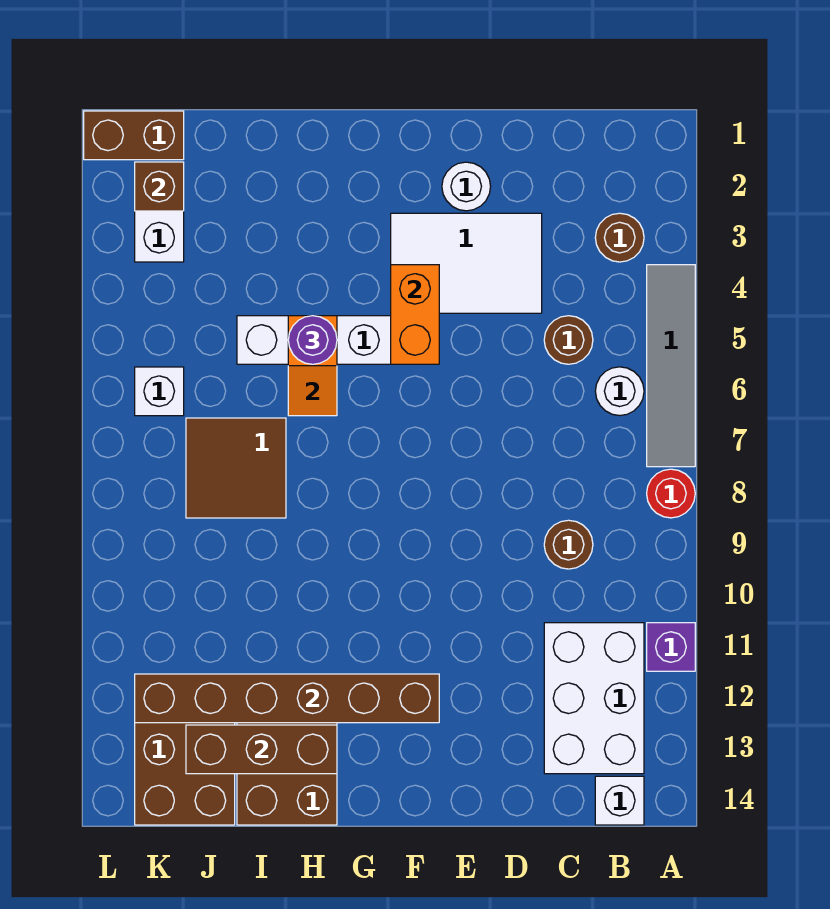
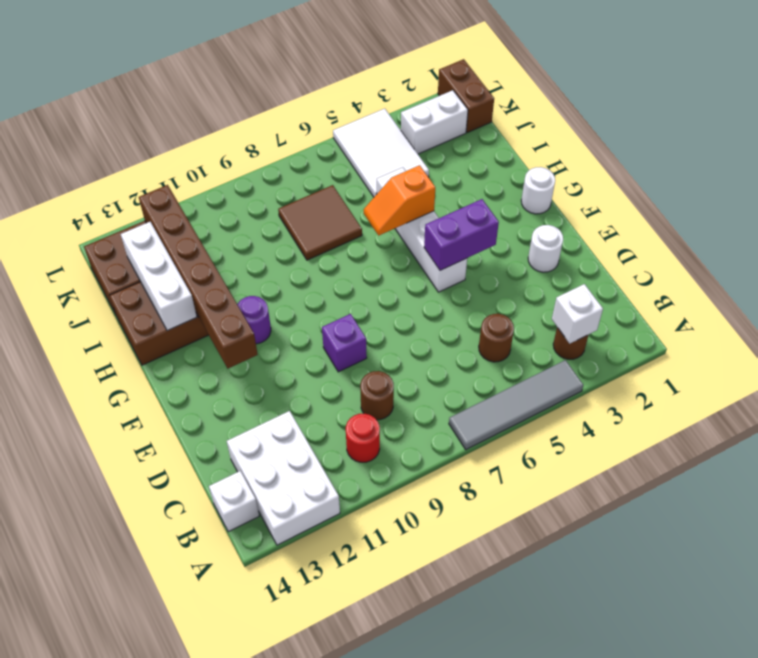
red 1x1 round brick [647,469,695,518] -> red 1x1 round brick moved to [346,414,380,462]
purple 1x1 brick [647,623,695,671] -> purple 1x1 brick moved to [322,314,367,372]
white 1x1 round brick [595,367,644,416] -> white 1x1 round brick moved to [521,167,555,214]
white 2x3 brick [544,623,644,774] -> white 2x3 brick turned to [227,411,340,545]
white 2x3 tile [391,213,542,313] -> white 2x3 tile moved to [333,108,429,197]
orange 1x2 brick [391,265,439,364] -> purple 1x2 brick [424,199,499,270]
purple 1x1 round brick [288,316,337,364] -> purple 1x1 round brick moved to [237,296,271,344]
brown 1x3 brick [186,725,337,774] -> white 1x3 brick [121,222,197,331]
brown 1x1 brick [135,162,184,211] -> none
white 1x1 brick [135,367,184,416] -> white 1x1 brick moved to [552,284,603,344]

